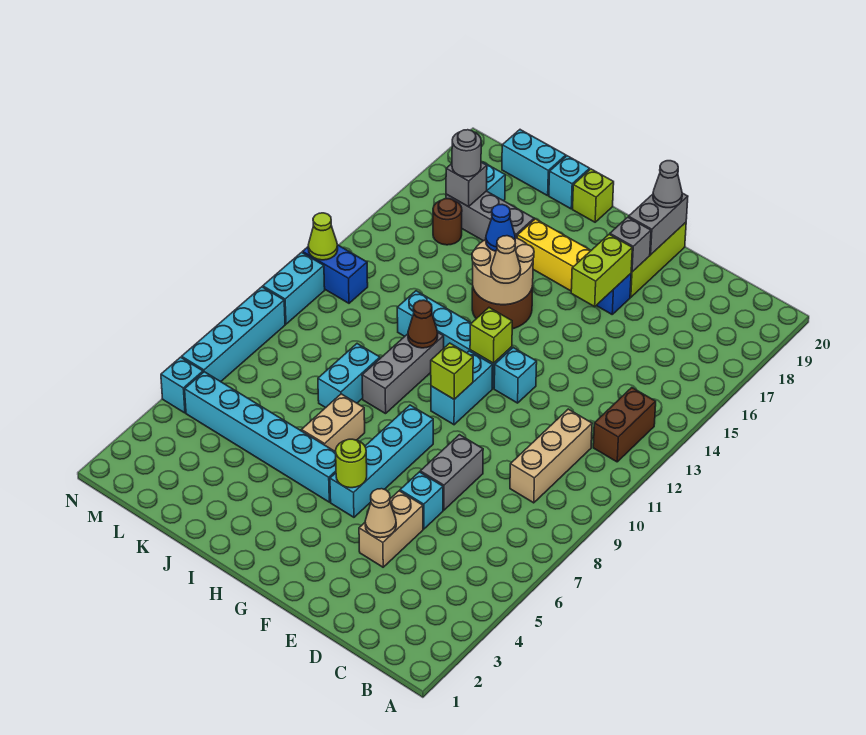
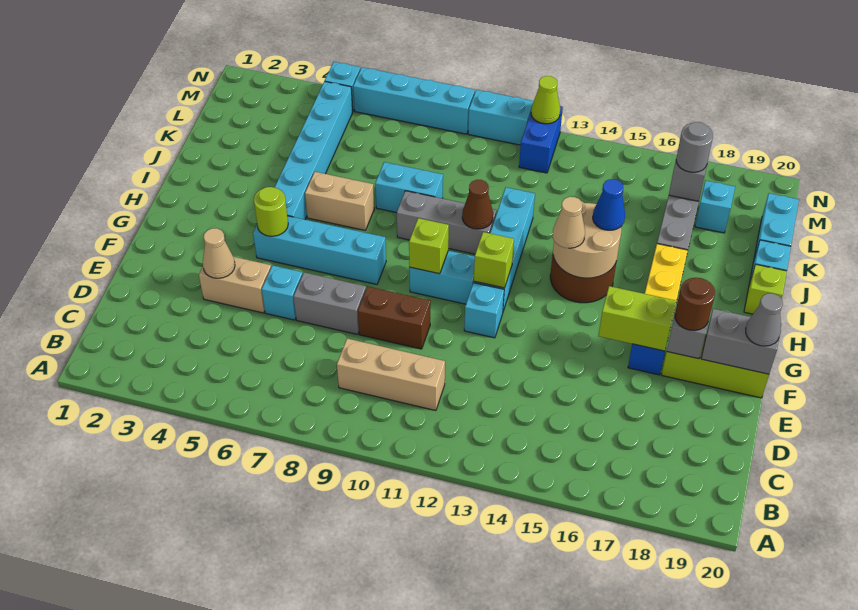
brown 1x2 brick [593,388,656,462] -> brown 1x2 brick moved to [358,287,430,349]
brown 1x1 round brick [433,199,462,245] -> brown 1x1 round brick moved to [675,278,715,331]

